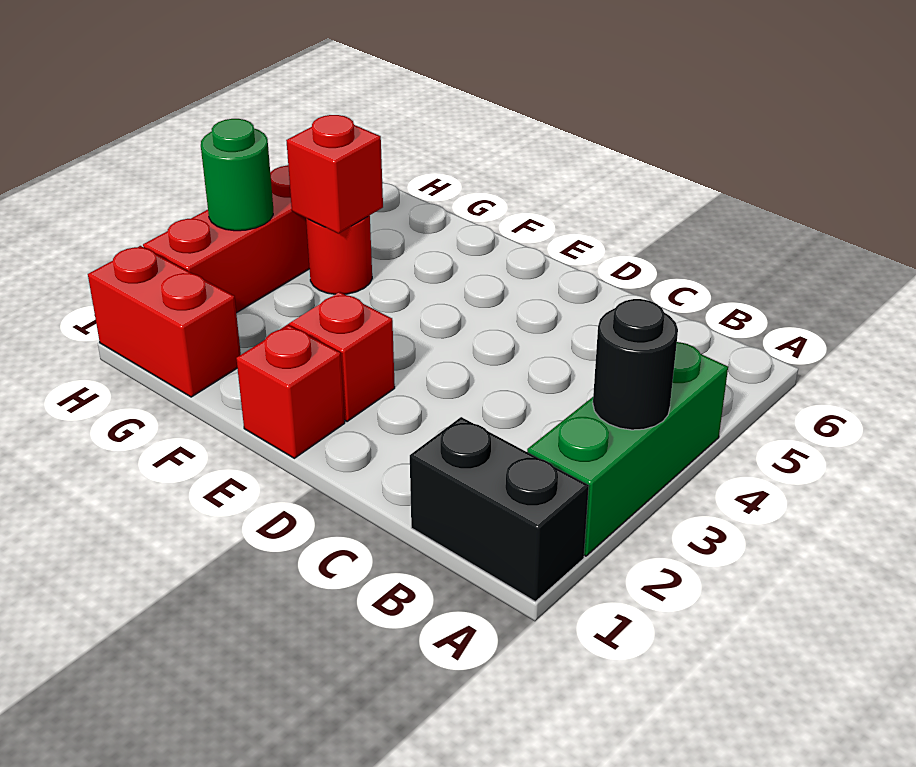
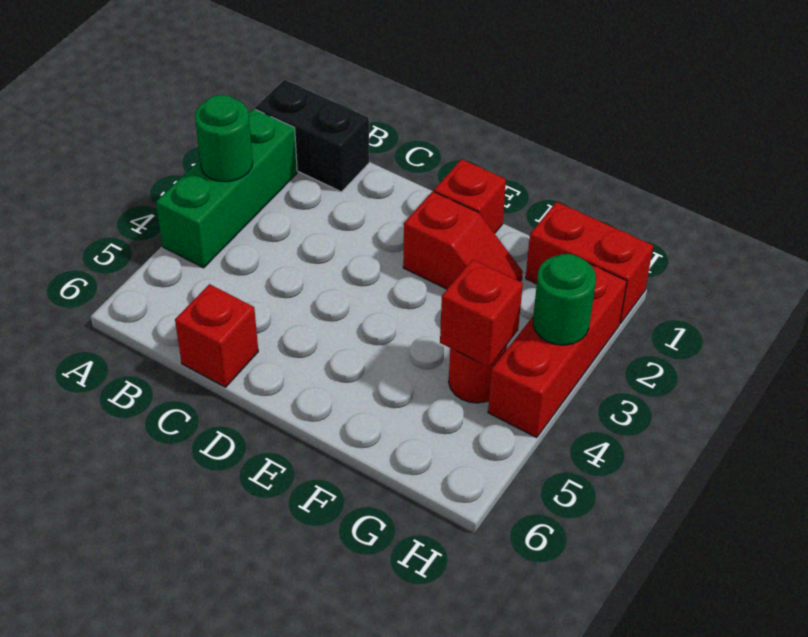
black 1x1 round brick [593,299,678,430] -> green 1x1 round brick [195,95,253,182]
none -> red 1x1 brick [175,284,258,387]

